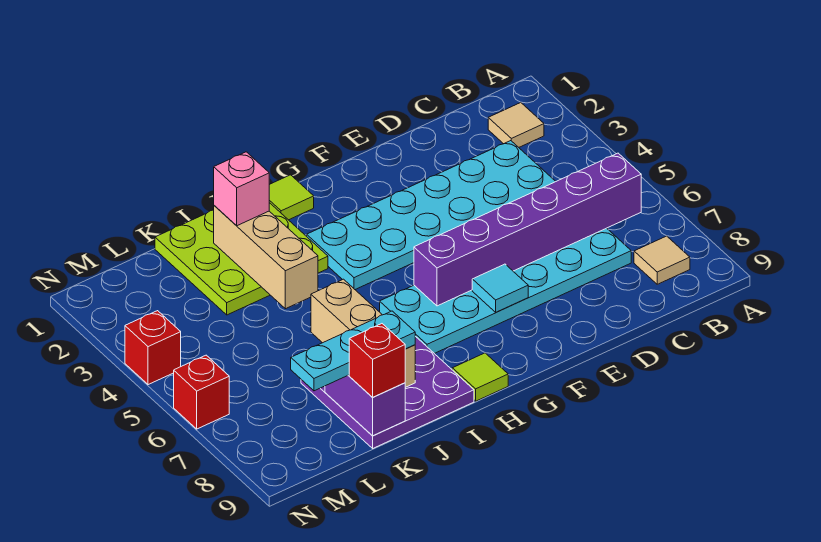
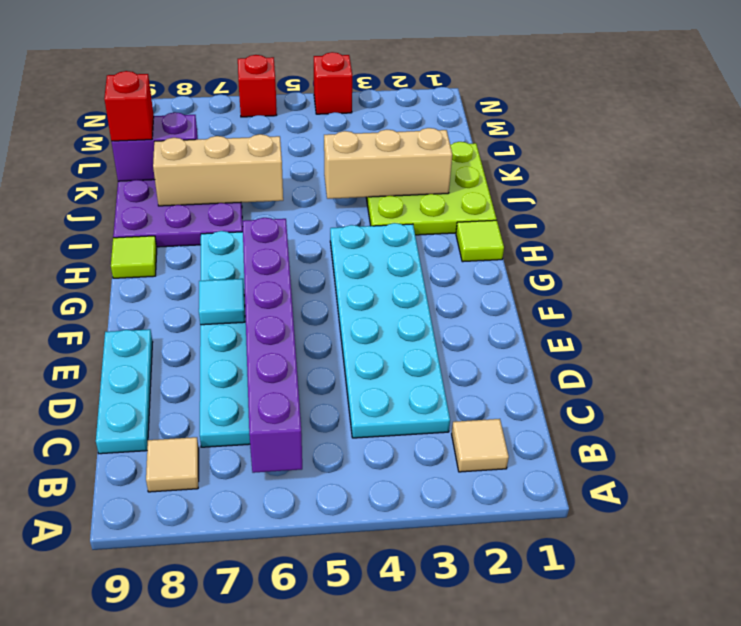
pink 1x1 brick [214,152,269,226] -> none
cyan 1x3 plate [291,311,415,391] -> cyan 1x3 plate moved to [96,329,153,454]

